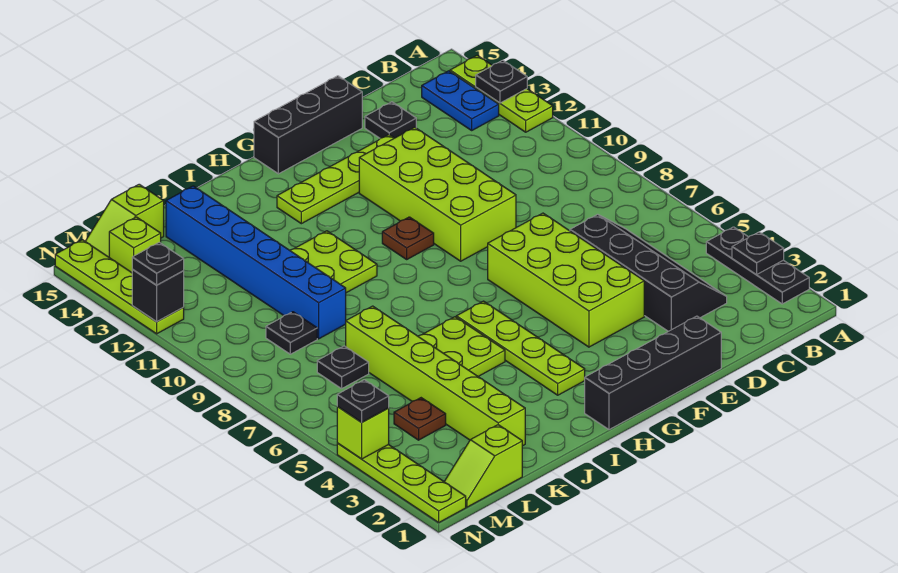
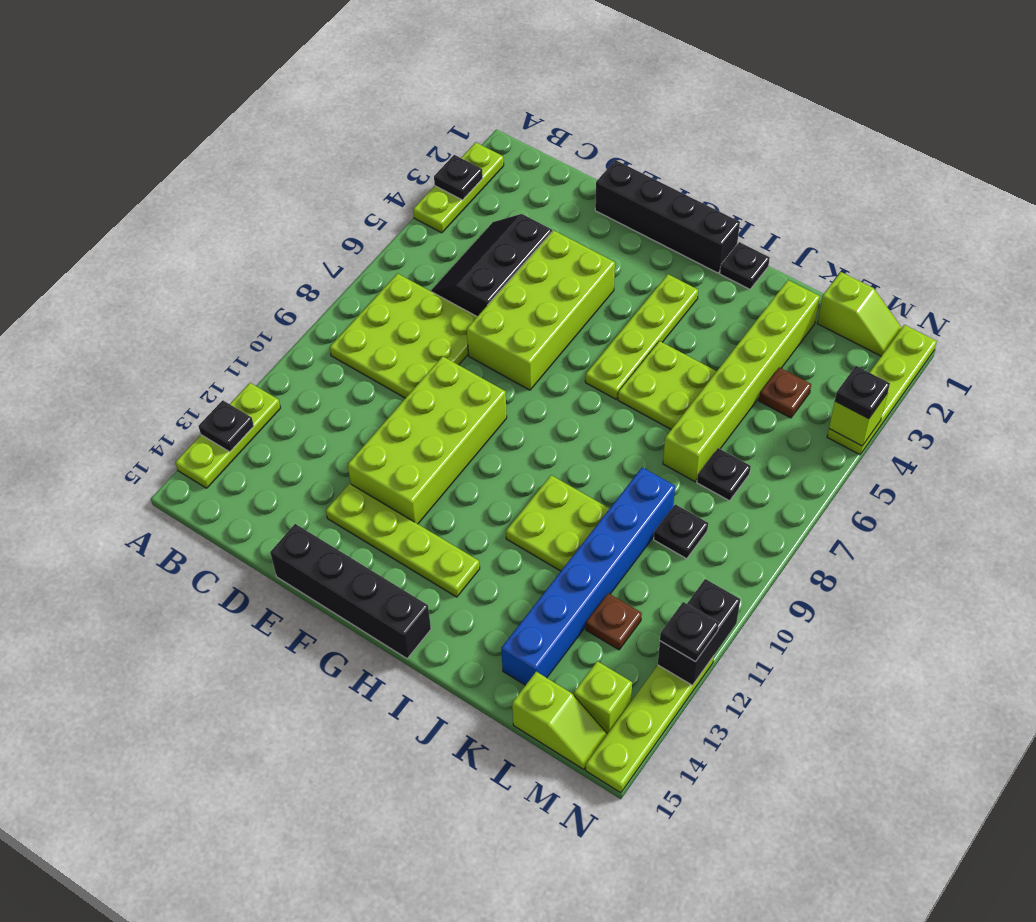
black 1x3 plate [706,227,809,304] -> lime 1x3 plate [413,142,504,233]
none -> lime 3x3 plate [330,274,477,398]
blue 1x2 plate [422,71,499,130] -> none
black 2x4 slope [570,214,727,332] -> black 2x3 slope [431,214,552,316]
black 1x1 plate [365,102,416,138] -> black 1x1 plate moved to [720,242,770,289]
black 1x3 brick [254,76,362,174] -> black 1x4 brick [270,524,431,659]
brown 1x1 plate [382,217,434,259] -> brown 1x1 plate moved to [586,593,642,650]
black 1x1 brick [132,269,184,322] -> black 1x2 brick [658,579,740,685]

